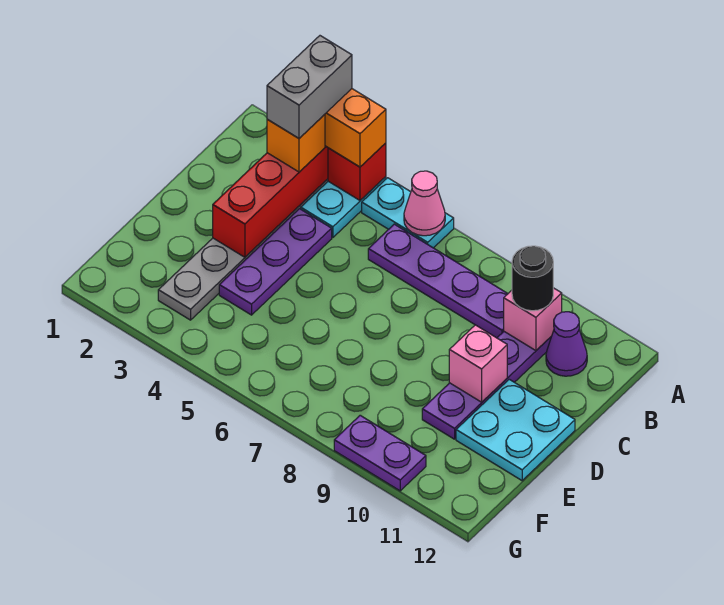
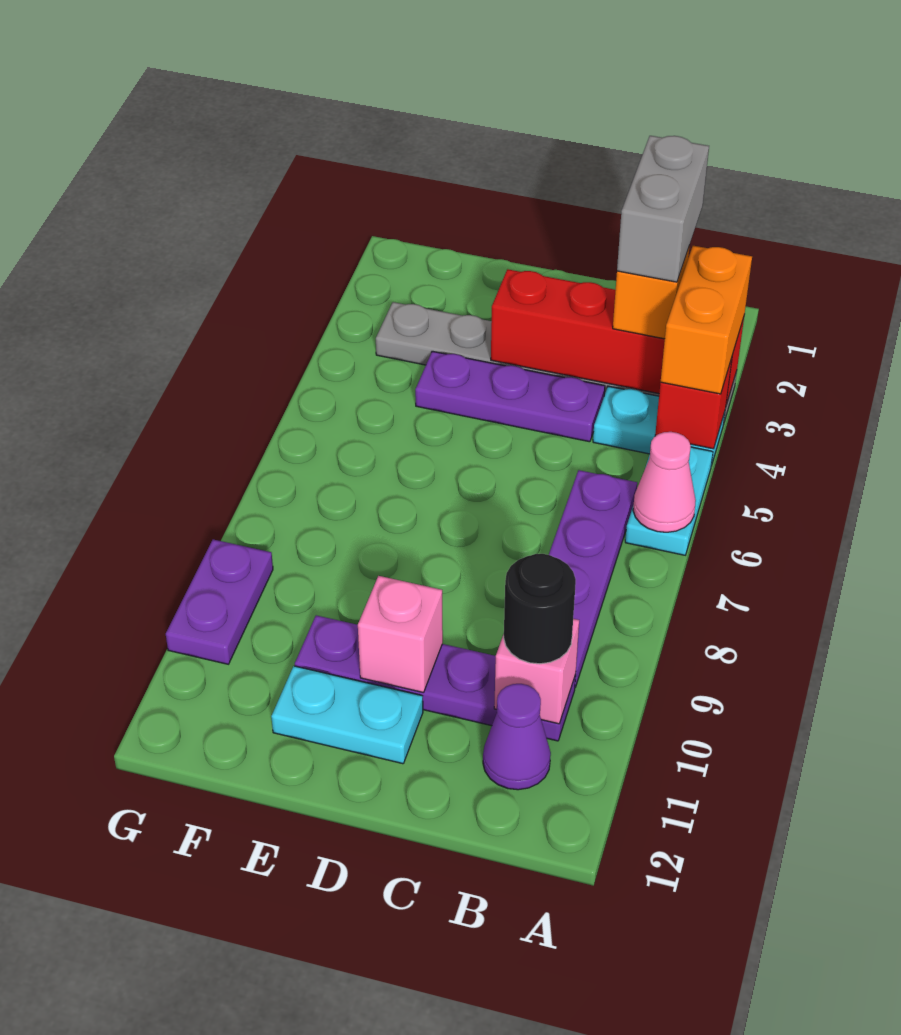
grey 1x2 brick [267,36,352,138] -> grey 1x2 brick turned to [617,136,709,282]
cyan 2x2 plate [456,379,575,481] -> cyan 1x2 plate [271,666,423,764]

